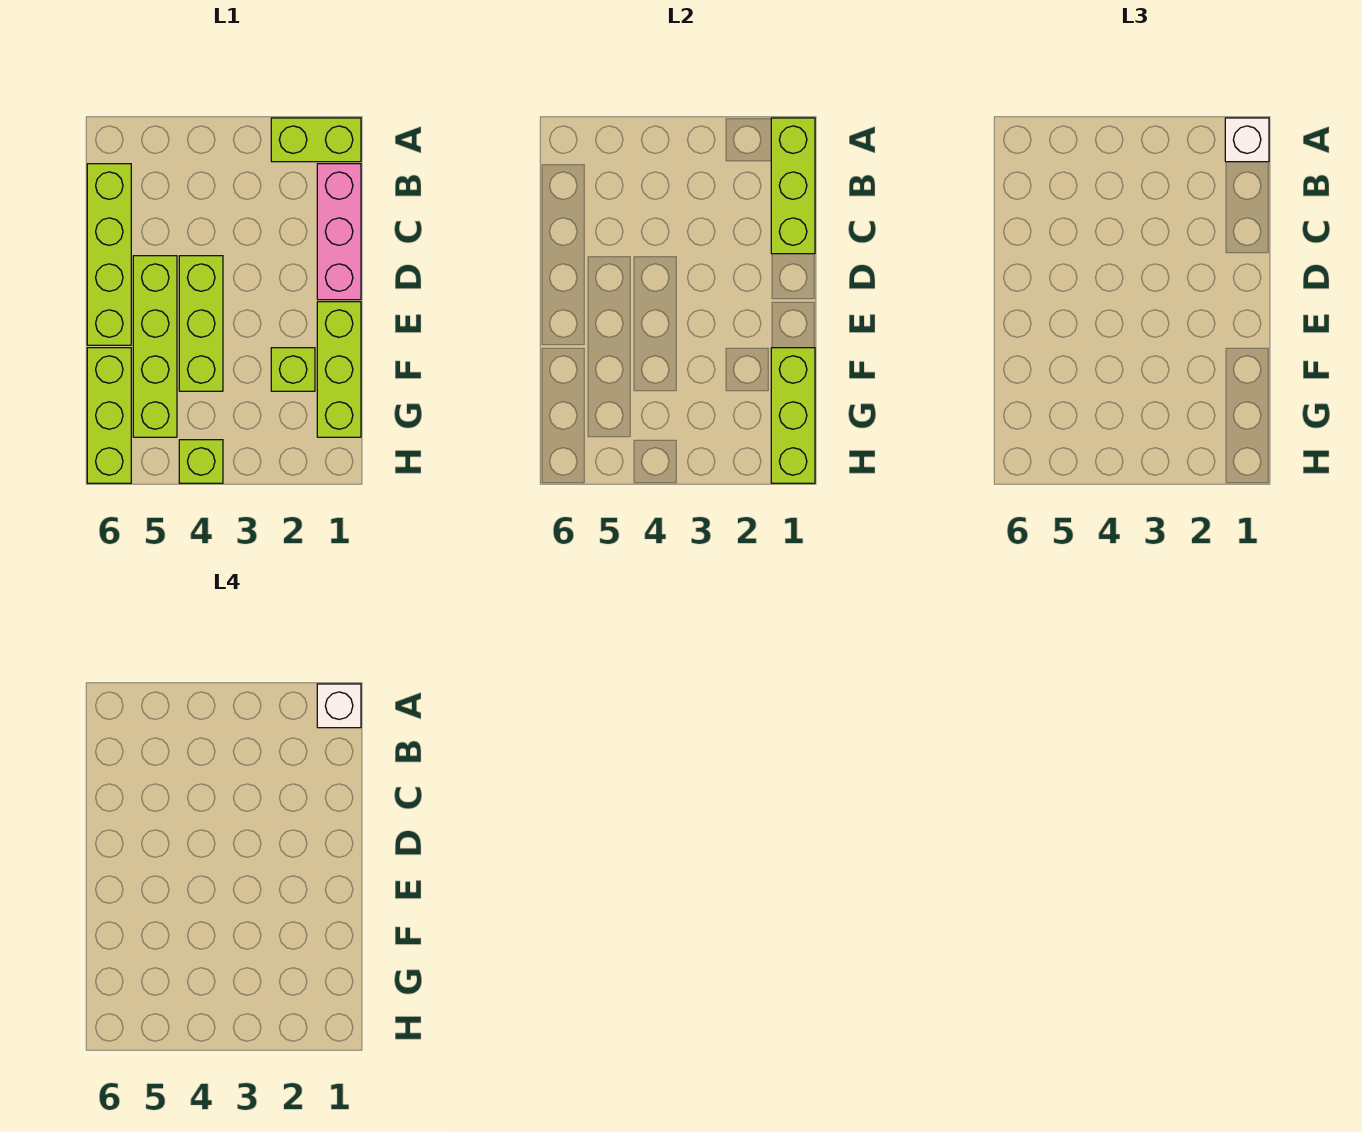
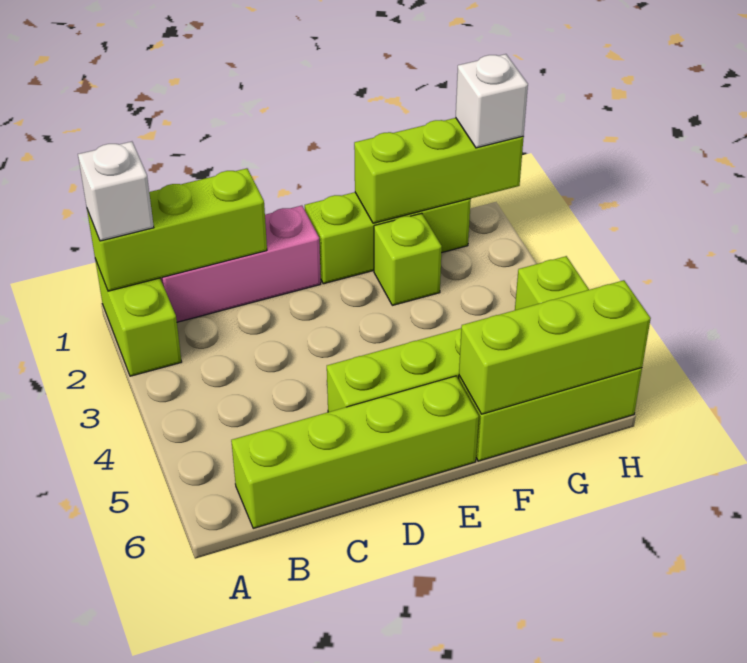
white 1x1 brick [317,684,361,728] -> white 1x1 brick moved to [456,54,528,148]
lime 1x3 brick [179,256,223,391] -> lime 1x3 brick moved to [459,280,651,414]

